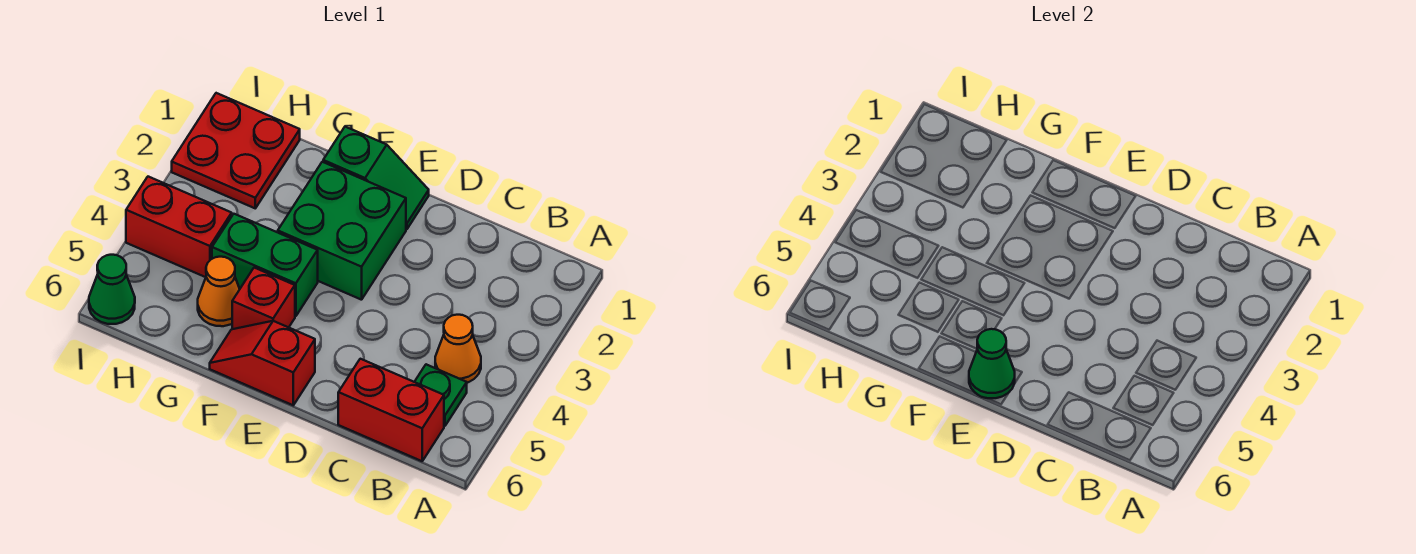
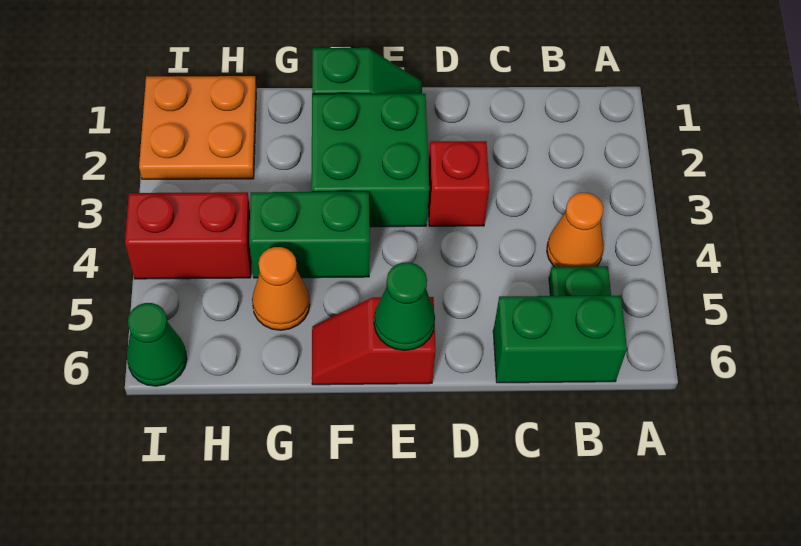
red 1x2 brick [338,359,444,461] -> green 1x2 brick [493,295,627,383]
red 1x1 brick [232,268,295,329] -> red 1x1 brick moved to [428,141,489,226]
red 2x2 plate [172,93,300,208] -> orange 2x2 plate [139,76,256,179]

